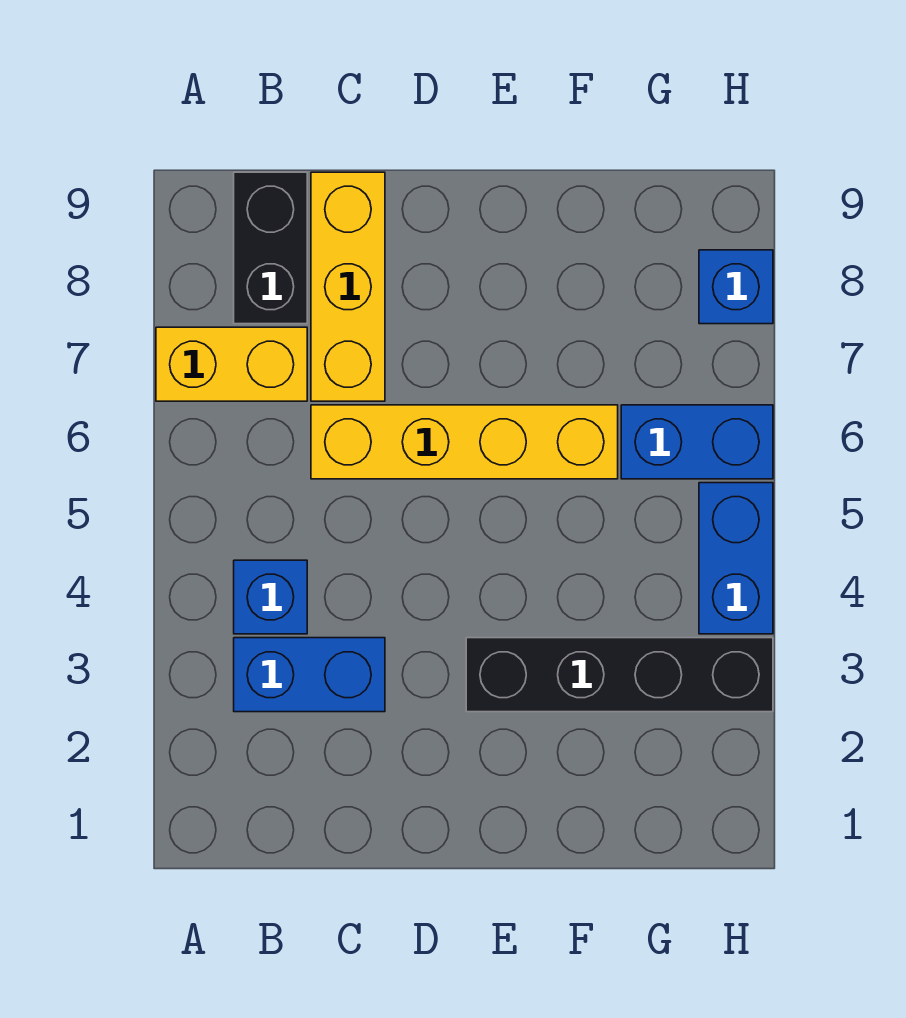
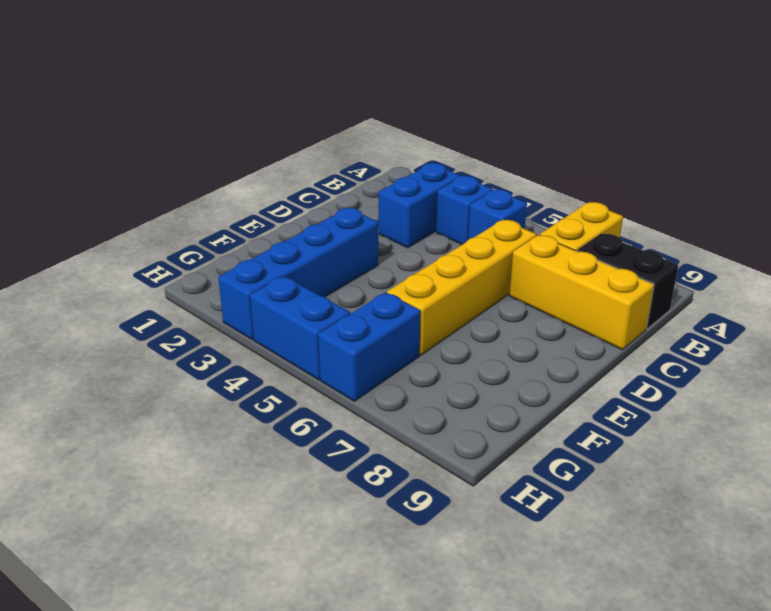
black 1x4 brick [466,638,773,712] -> blue 1x4 brick [218,208,378,340]
blue 1x1 brick [699,250,773,324] -> blue 1x1 brick moved to [468,189,527,240]

